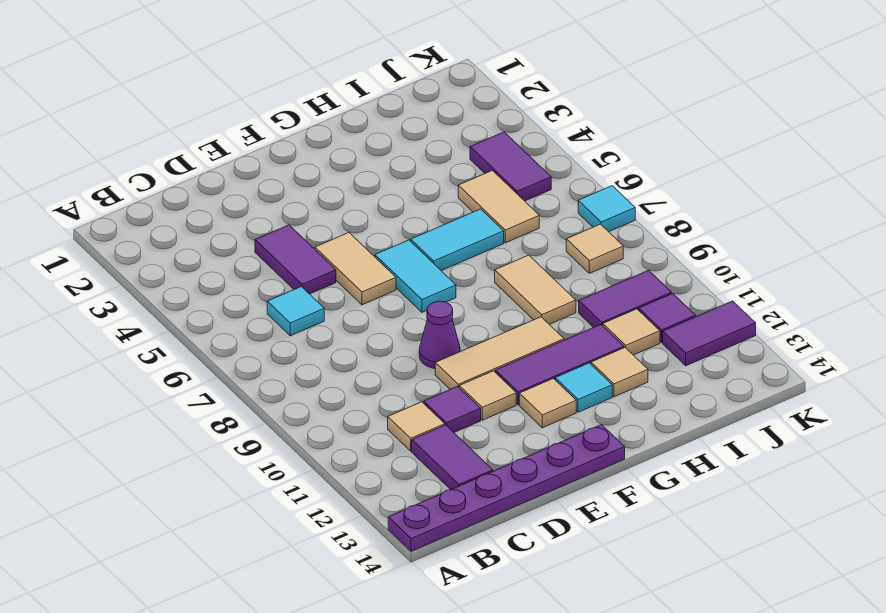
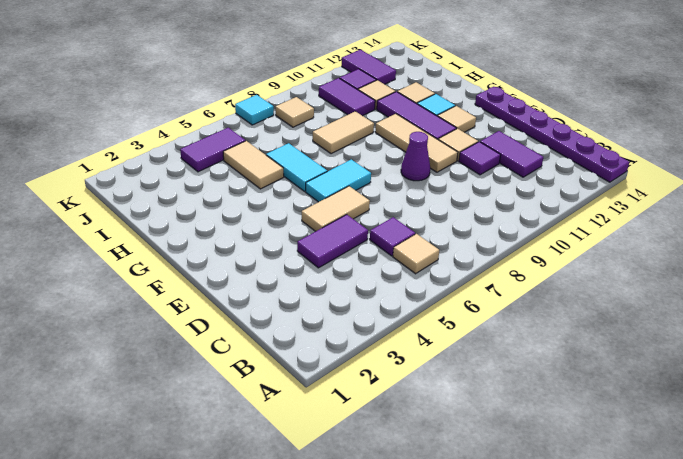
cyan 1x1 tile [267,287,324,336] -> purple 1x1 tile [370,217,415,256]
tan 1x1 tile [388,402,445,451] -> tan 1x1 tile moved to [393,234,439,274]
purple 1x2 tile [412,425,493,490] -> purple 1x2 tile turned to [480,131,543,177]
tan 1x2 tile [458,170,539,243] -> tan 1x2 tile turned to [223,141,284,189]

